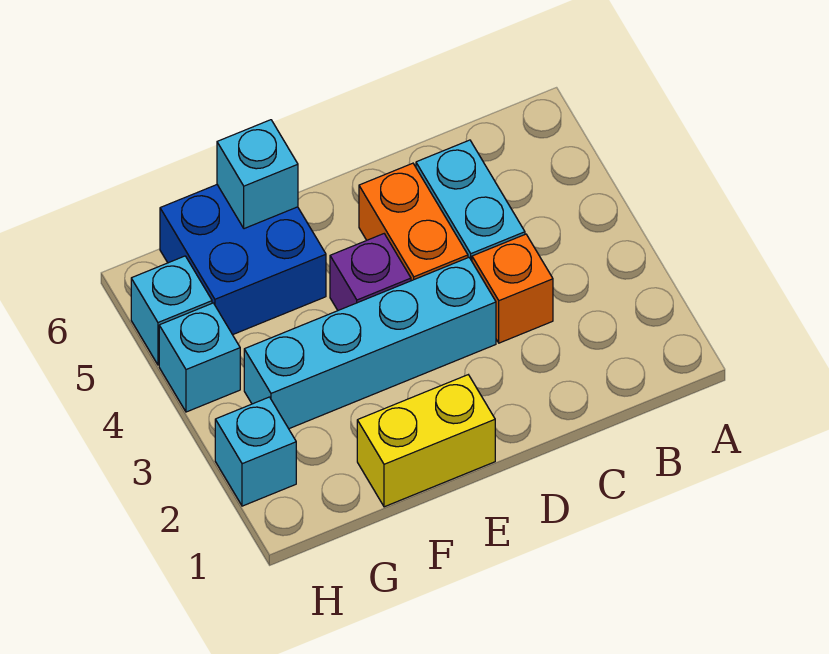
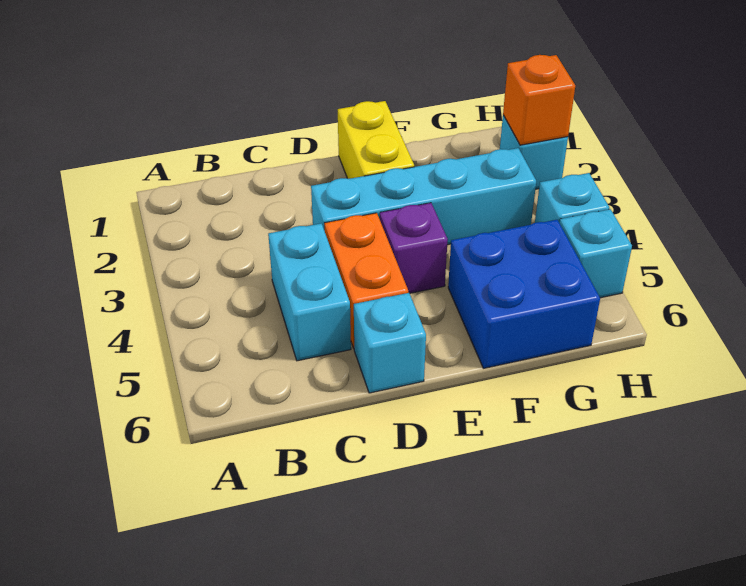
orange 1x1 brick [472,234,553,343] -> orange 1x1 brick moved to [503,55,575,145]
yellow 1x2 brick [357,375,495,507] -> yellow 1x2 brick turned to [338,101,414,179]
cyan 1x1 brick [217,120,298,229] -> cyan 1x1 brick moved to [354,293,426,393]

